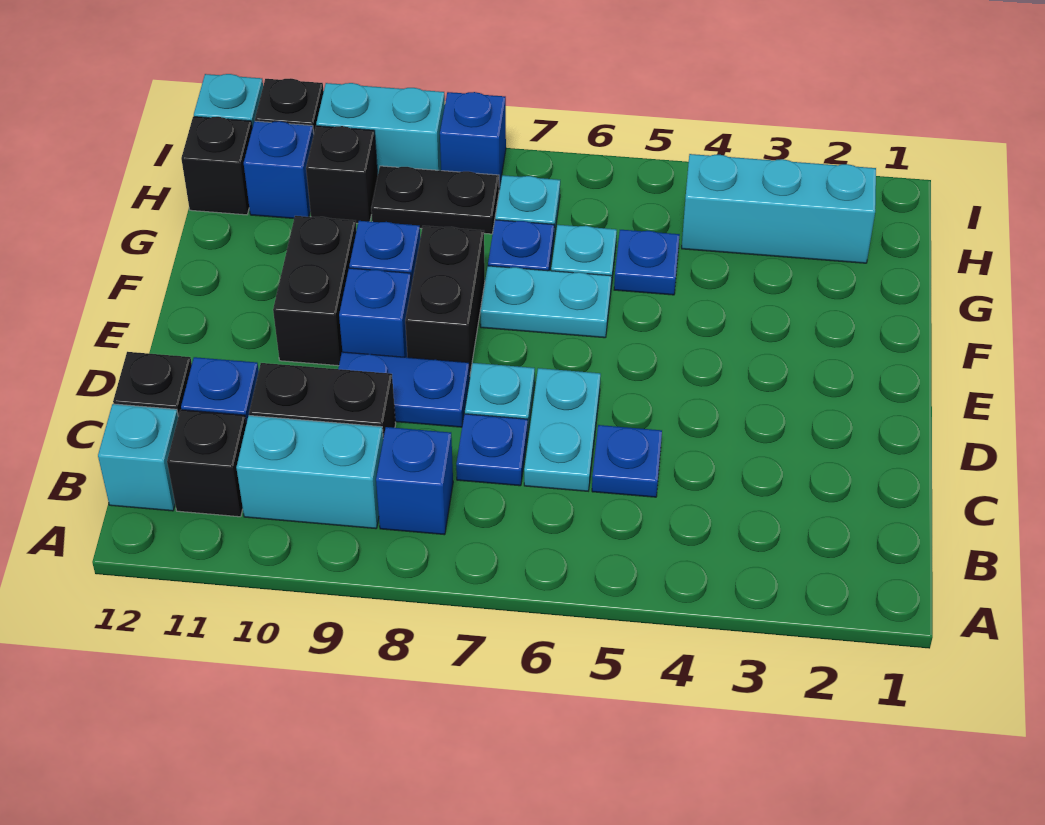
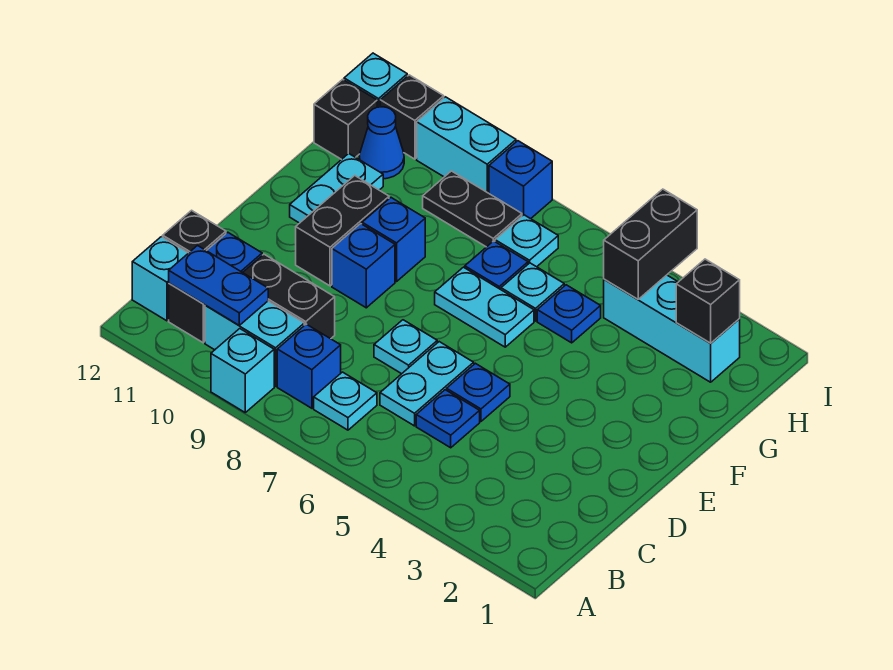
none -> cyan 1x1 brick [211,329,274,412]
none -> cyan 1x1 plate [314,372,377,430]
blue 1x1 plate [456,414,528,486] -> blue 1x1 plate moved to [447,363,510,421]
blue 1x2 plate [338,352,470,427] -> blue 1x2 plate moved to [169,246,268,325]
black 1x2 brick [405,226,485,376] -> black 1x2 brick moved to [604,189,697,299]
none -> cyan 1x2 plate [290,153,383,223]
black 1x1 brick [306,126,378,223] -> black 1x1 brick moved to [676,259,740,343]
blue 1x1 brick [244,121,314,218] -> blue 1x1 cone [359,107,404,179]

